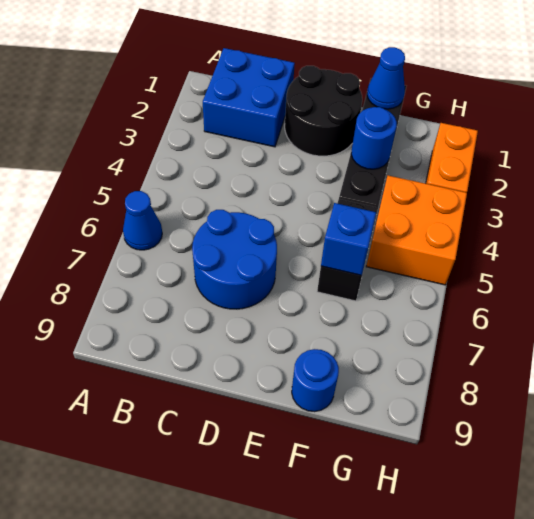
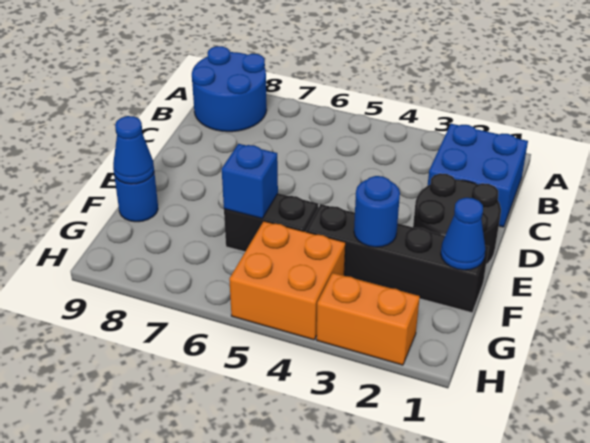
blue 1x1 cone [123,191,162,250] -> blue 1x1 cone moved to [113,116,154,184]
blue 2x2 round brick [192,210,277,309] -> blue 2x2 round brick moved to [192,46,267,132]

